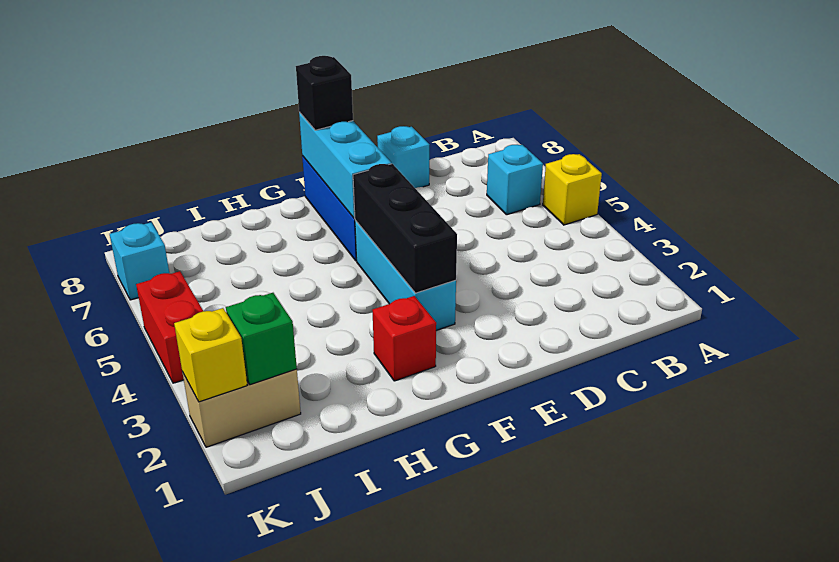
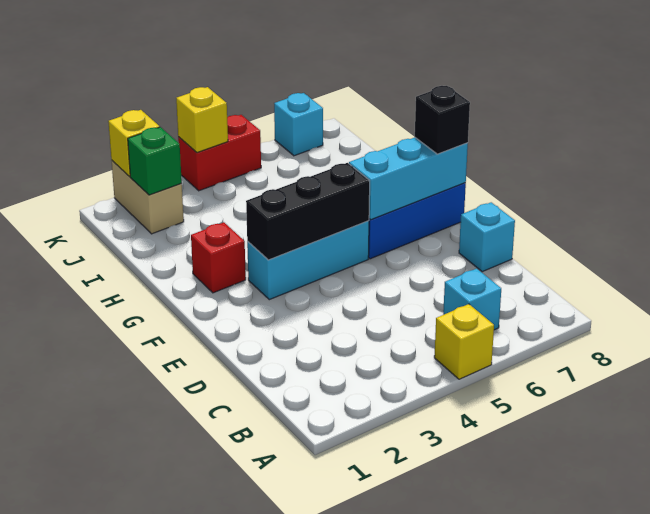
none -> yellow 1x1 brick [176,87,228,153]

